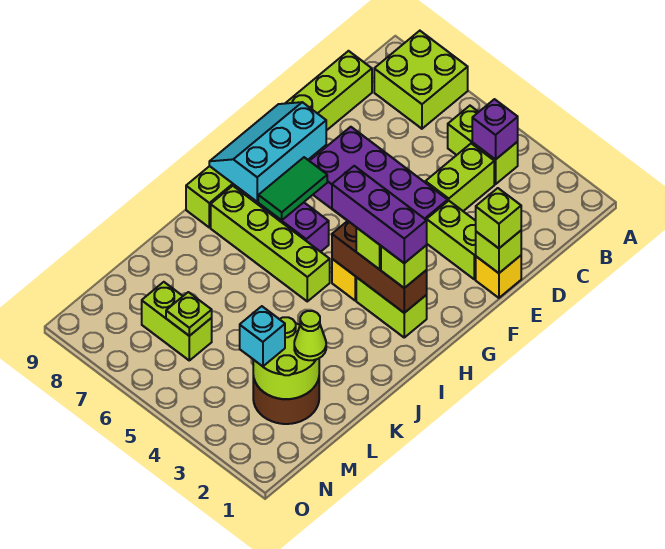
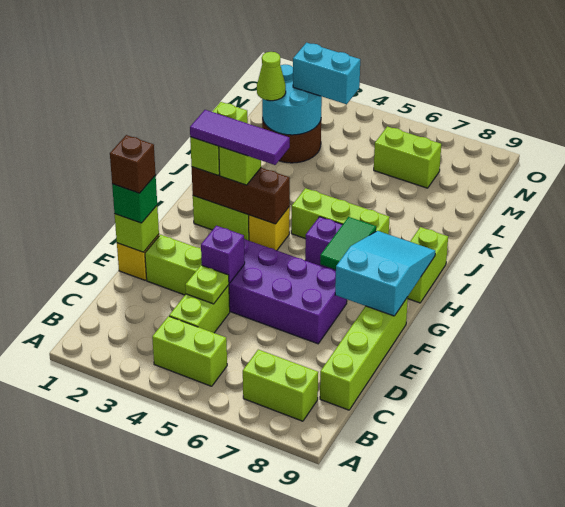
lime 2x2 brick [374,31,468,129] -> lime 1x2 brick [243,350,318,421]
purple 1x1 brick [472,99,518,160] -> purple 1x1 brick moved to [201,226,245,283]
lime 1x1 brick [476,188,521,248] -> green 1x1 brick [112,175,157,223]
none -> brown 1x1 brick [110,135,156,193]
cyan 2x3 slope [209,102,326,202] -> cyan 2x3 slope turned to [335,231,435,316]
lime 1x1 brick [381,245,427,288] -> lime 1x2 brick [190,102,248,175]
purple 1x3 brick [332,166,427,263] -> purple 1x3 tile [190,110,290,165]
lime 1x4 brick [211,186,330,301] -> lime 1x3 brick [291,188,390,239]
lime 2x2 round brick [253,317,319,399] -> cyan 2x2 round brick [262,65,322,135]
cyan 1x1 brick [240,306,285,366] -> cyan 1x2 brick [293,43,360,104]
lime 1x1 plate [166,292,212,336] -> lime 1x1 plate moved to [185,265,229,304]

